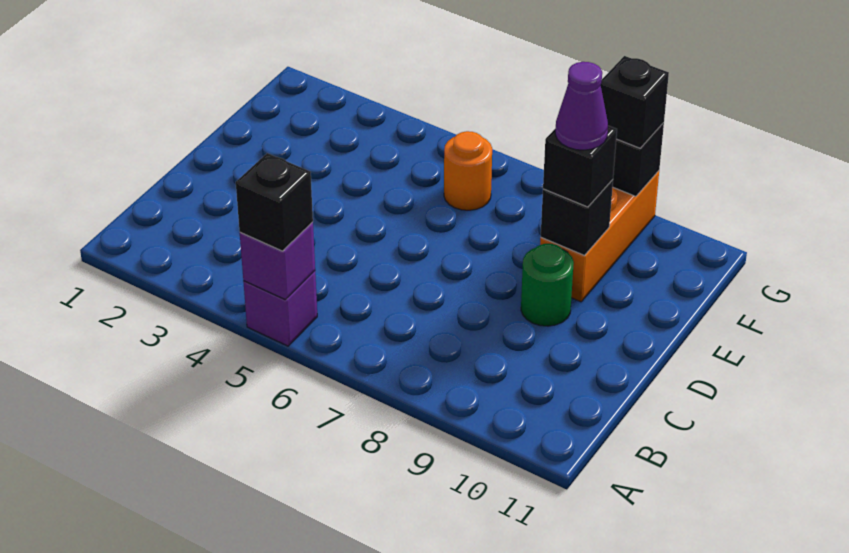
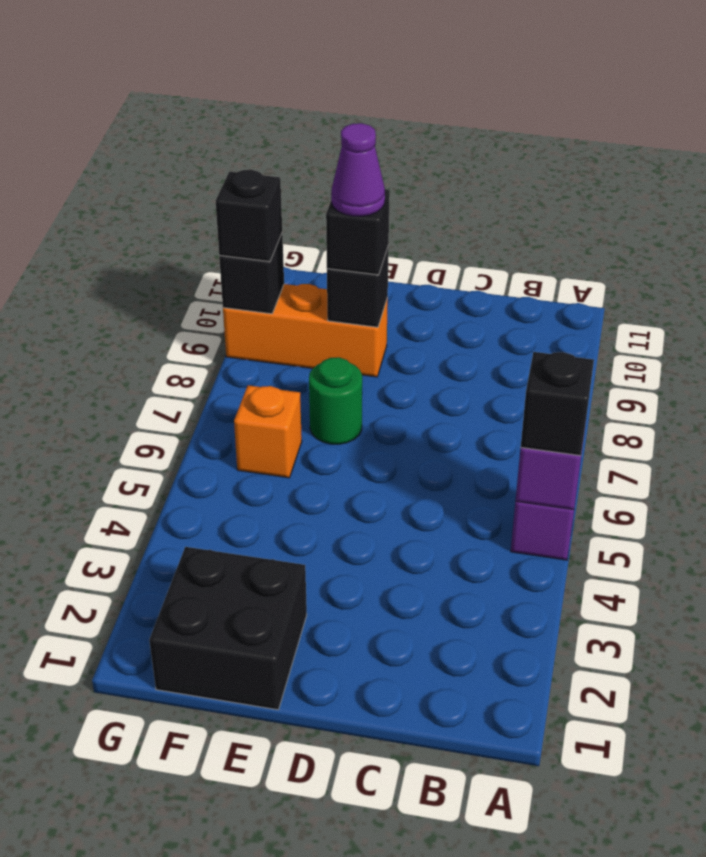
green 1x1 round brick [521,244,574,326] -> green 1x1 round brick moved to [309,357,362,444]
none -> black 2x2 brick [149,547,307,710]
orange 1x1 round brick [444,131,492,210] -> orange 1x1 brick [234,385,302,478]

